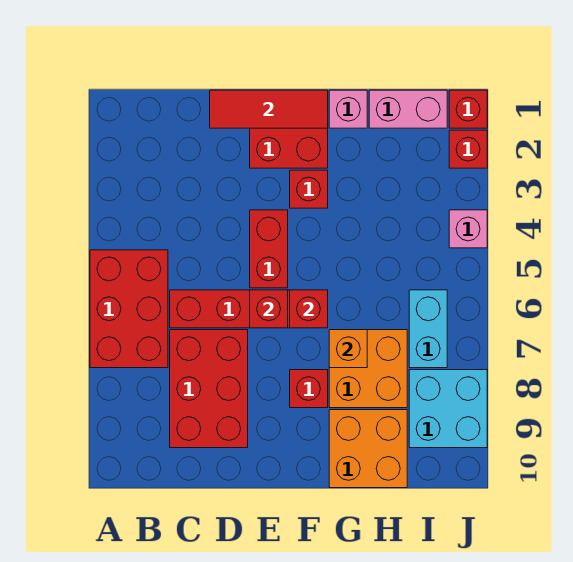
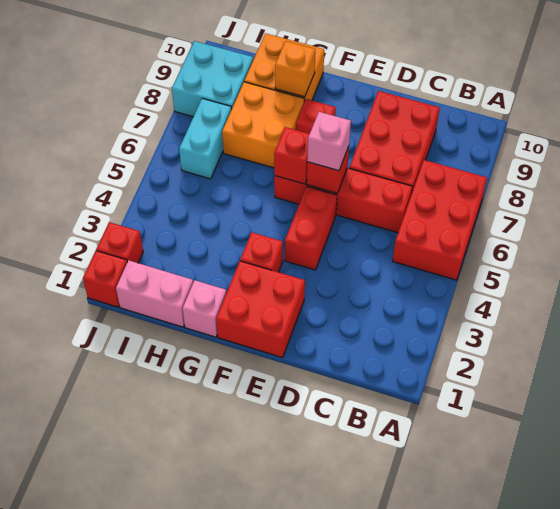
red 1x3 tile [210,90,328,128] -> none
orange 1x1 brick [329,330,367,368] -> orange 1x1 brick moved to [275,41,315,97]
pink 1x1 brick [449,210,487,248] -> pink 1x1 brick moved to [307,112,351,171]

